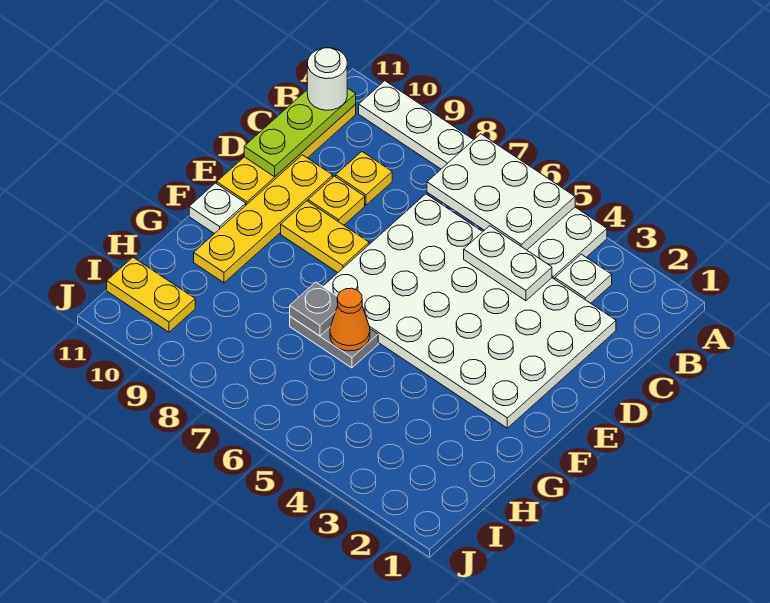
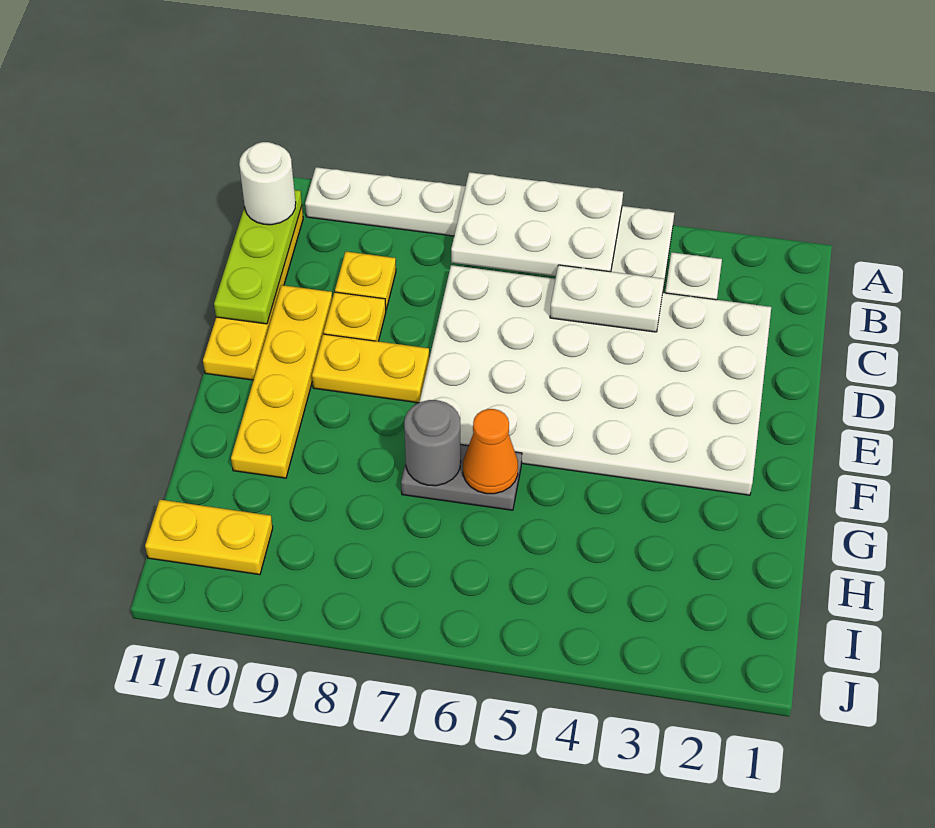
white 1x1 plate [189,183,246,234] -> none
grey 1x1 plate [290,282,338,336] -> grey 1x1 round brick [404,400,461,486]

